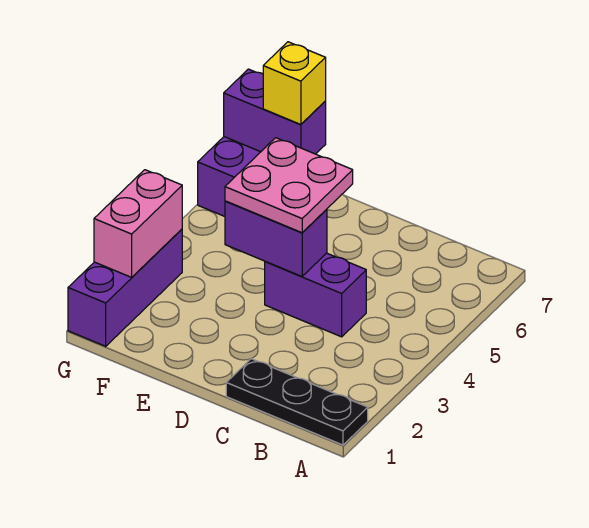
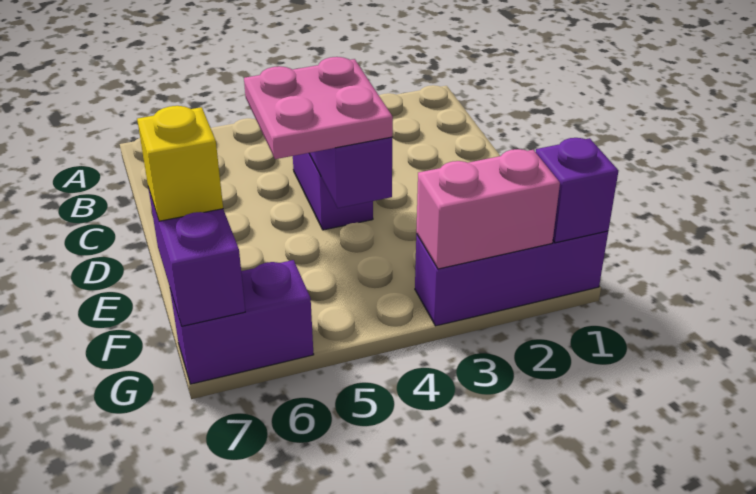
black 1x3 plate [226,359,368,445] -> none
none -> purple 1x1 brick [536,138,619,243]

